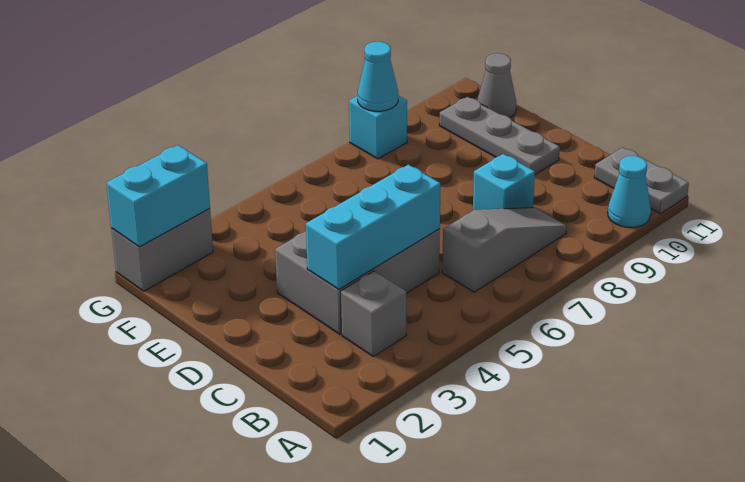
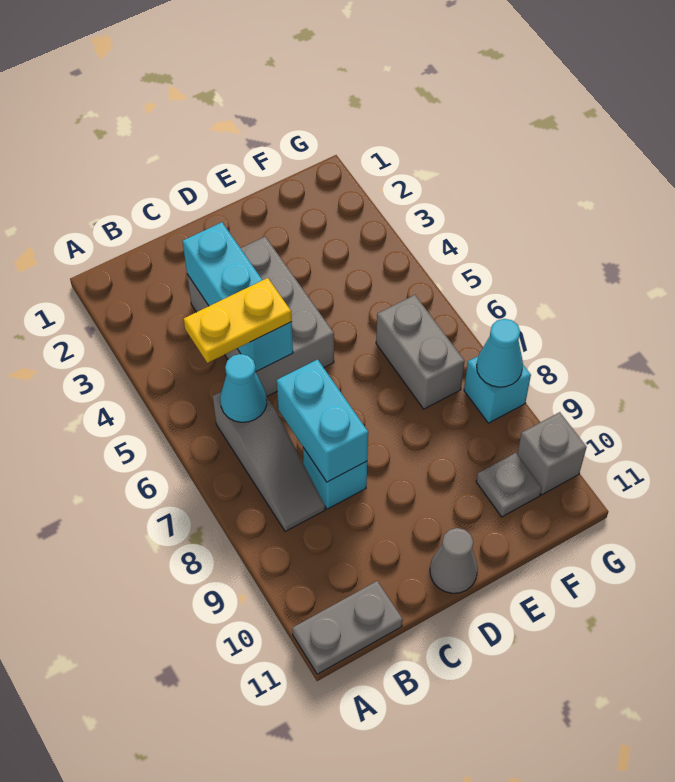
cyan 1x1 cone [608,156,651,227] -> cyan 1x1 cone moved to [220,354,267,422]
grey 1x1 brick [341,271,406,357] -> grey 1x1 brick moved to [517,412,587,495]
none -> yellow 1x2 plate [184,278,292,363]
grey 1x3 plate [439,97,560,174] -> grey 1x1 plate [476,453,542,517]
grey 1x1 cone [477,53,516,118] -> grey 1x1 cone moved to [430,528,478,593]
grey 1x2 brick [111,209,213,291] -> grey 1x2 brick moved to [376,295,465,409]
cyan 1x2 brick [107,145,210,247] -> cyan 1x2 brick moved to [277,359,368,482]

